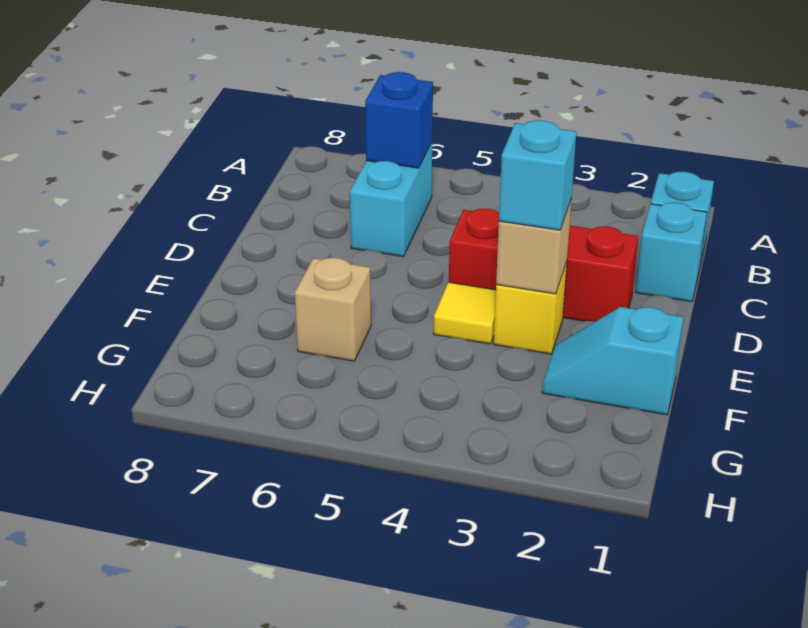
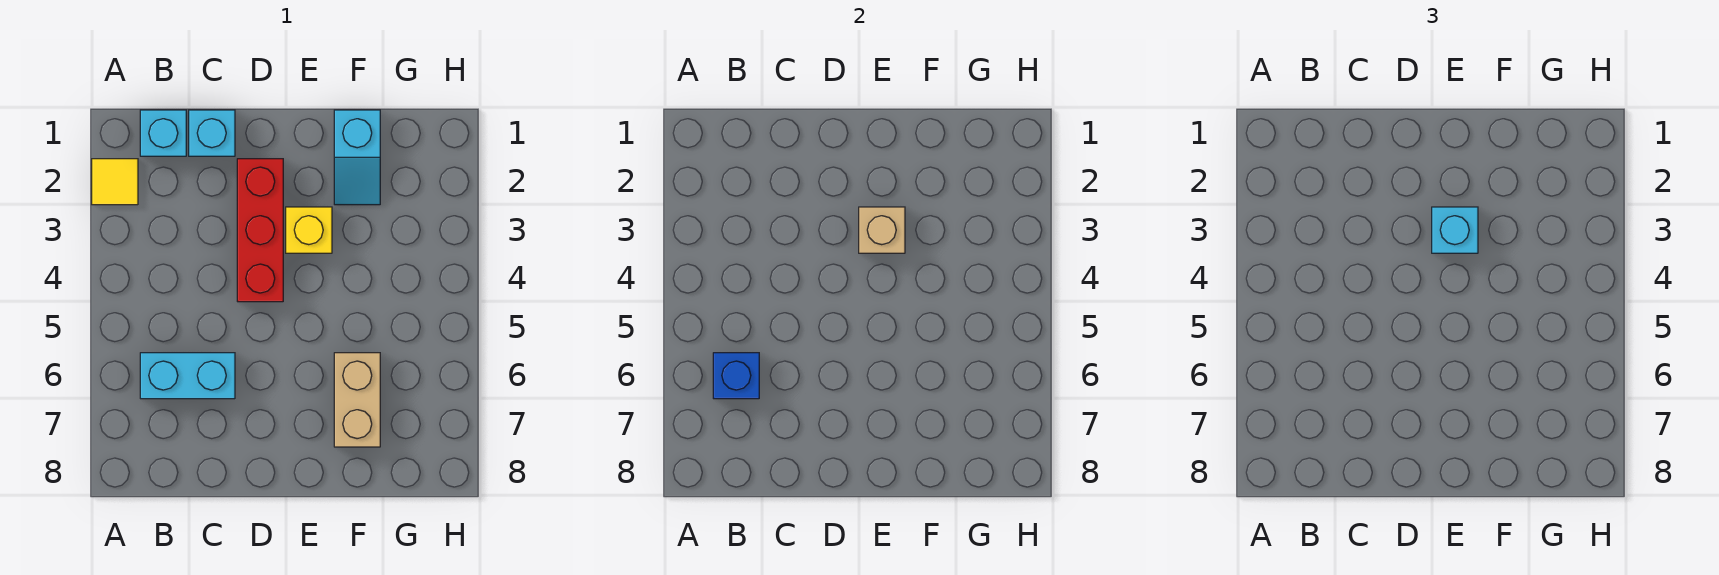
yellow 1x1 tile [434,282,496,344] -> yellow 1x1 tile moved to [92,159,138,205]
tan 1x1 brick [295,258,371,361] -> tan 1x2 brick [334,353,380,447]

